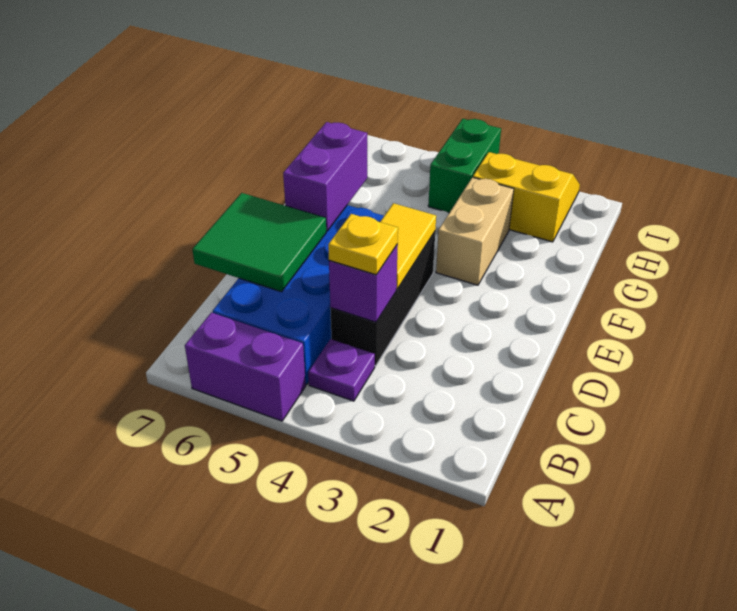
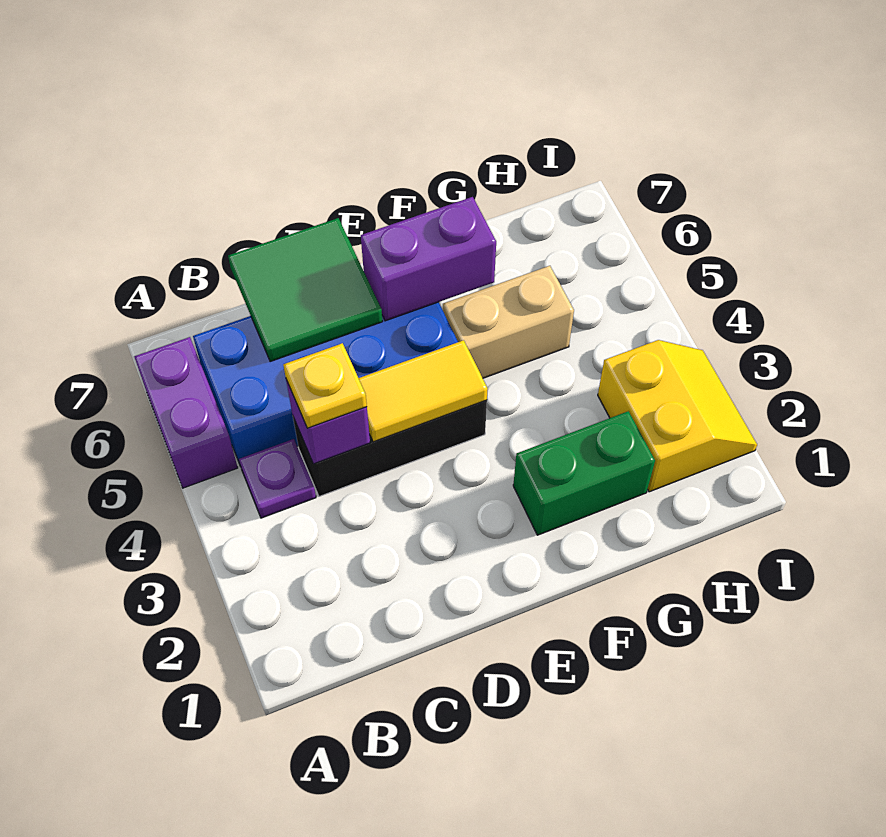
tan 1x2 brick [436,177,514,285] -> tan 1x2 brick moved to [443,266,574,378]
green 1x2 brick [428,119,501,213] -> green 1x2 brick moved to [513,411,655,535]

